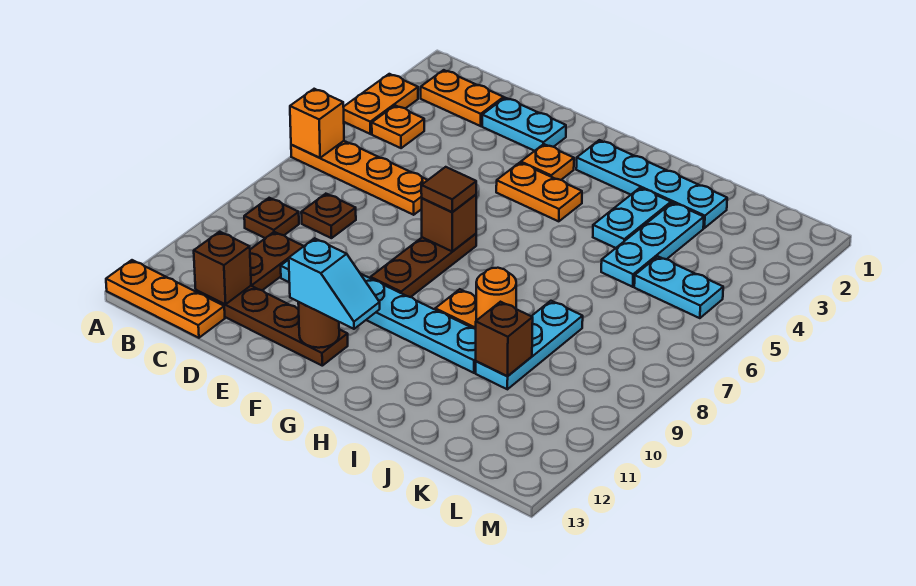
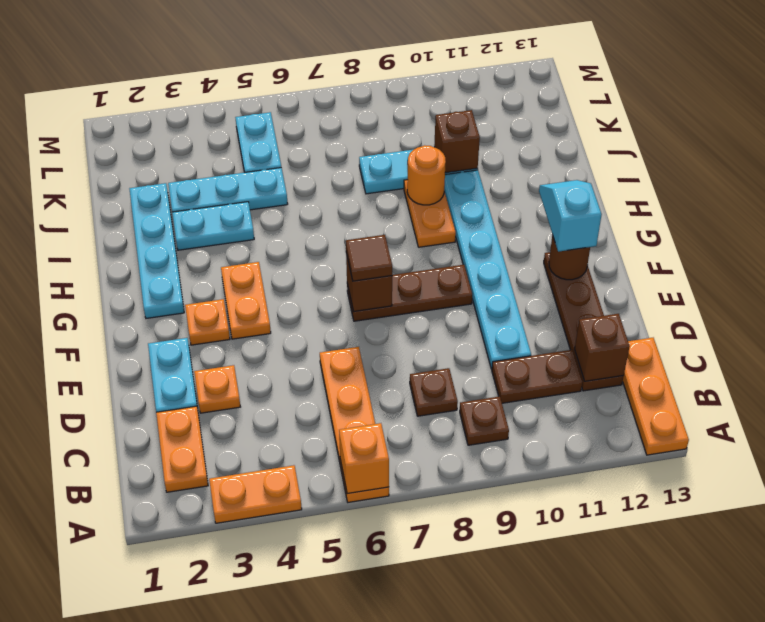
orange 1x1 plate [372,105,424,148] -> orange 1x1 plate moved to [194,365,240,413]

